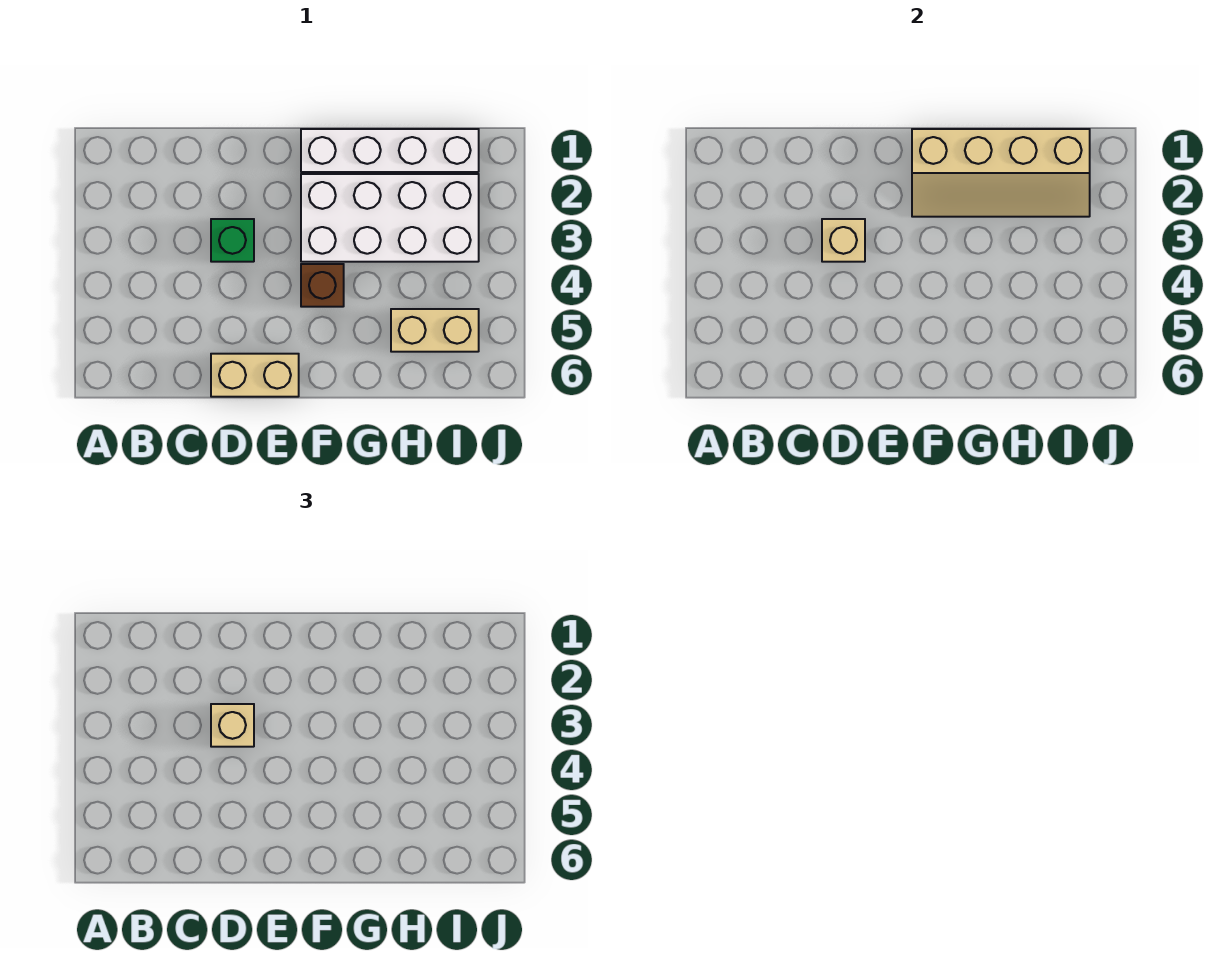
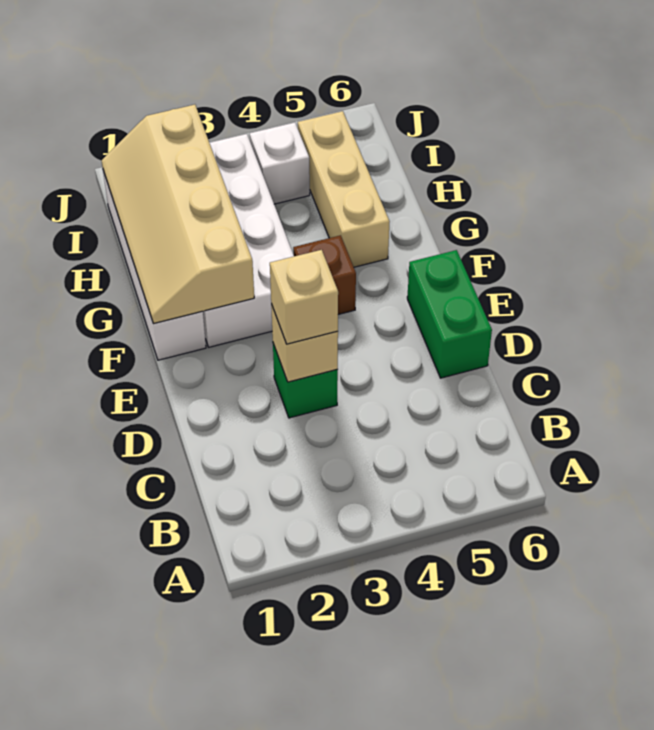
tan 1x2 brick [211,354,299,397] -> green 1x2 brick [407,250,492,378]
tan 2x4 slope [912,129,1090,217] -> tan 2x4 slope turned to [102,105,254,324]
tan 1x2 brick [391,309,479,352] -> tan 1x3 brick [298,111,390,267]
none -> white 1x1 brick [250,123,310,204]

